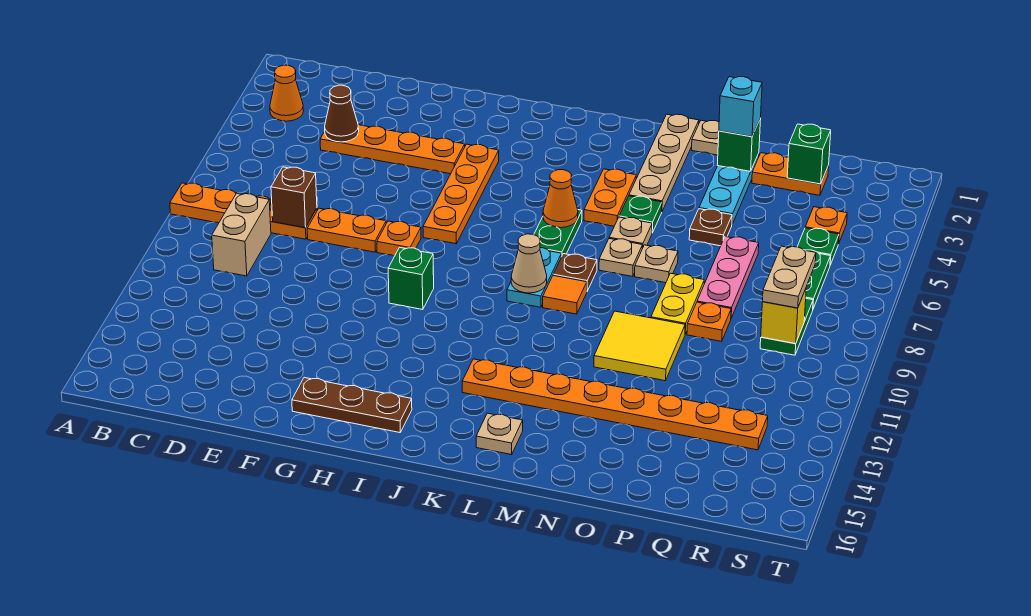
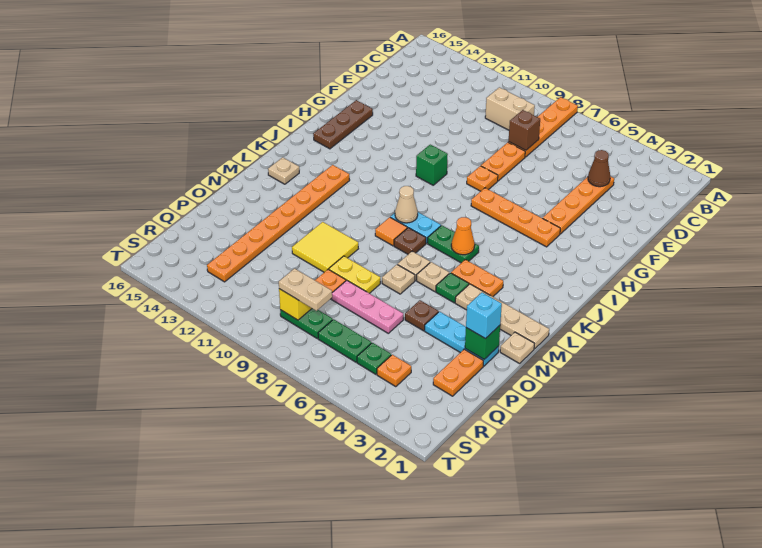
orange 1x1 cone [270,65,303,121] -> none
green 1x1 brick [787,124,831,184] -> none

